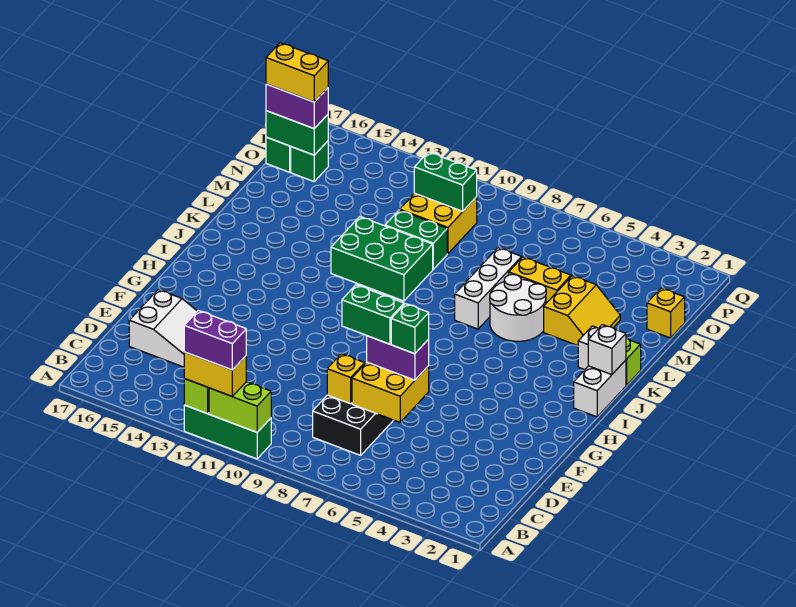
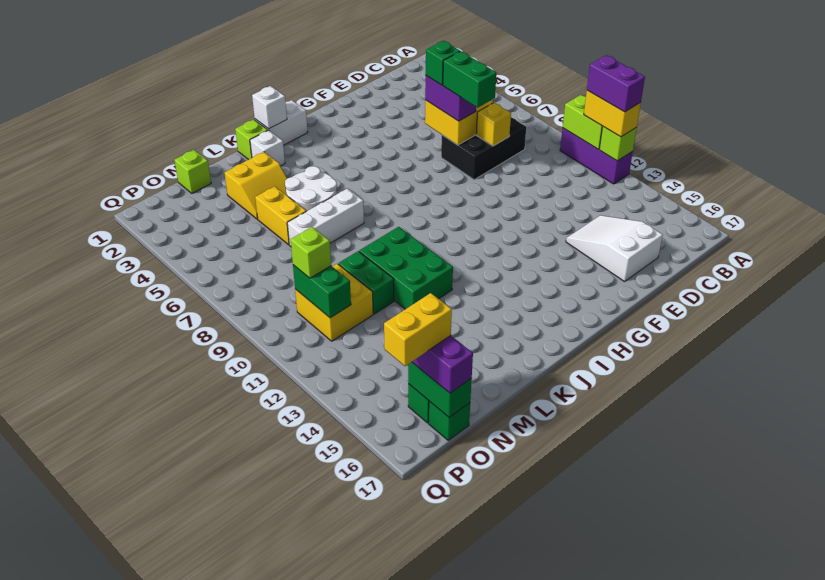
green 1x3 brick [184,405,271,459] -> purple 1x3 brick [560,128,633,184]
yellow 2x2 slope [544,276,620,346] -> yellow 2x2 slope turned to [225,152,287,219]
yellow 1x1 brick [647,288,685,338] -> lime 1x1 brick [174,150,211,193]
none -> lime 1x1 brick [291,227,331,278]
yellow 1x2 brick [266,43,328,102] -> yellow 1x2 brick turned to [384,293,452,366]

